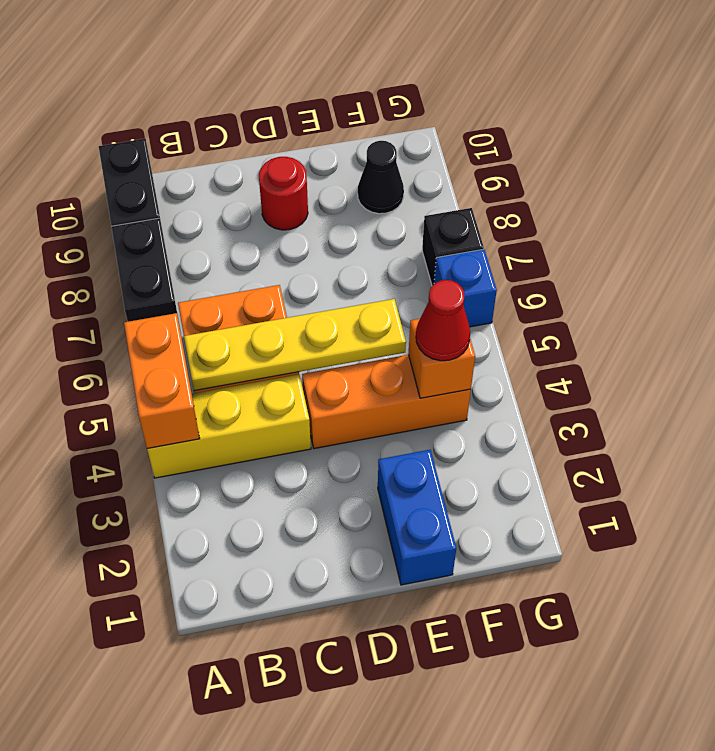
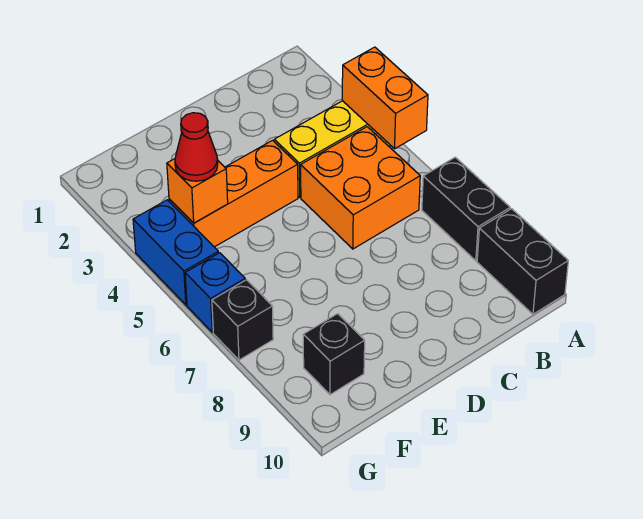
yellow 1x4 plate [184,299,406,391] -> none
red 1x1 round brick [259,157,308,230] -> none
blue 1x2 brick [378,450,456,585] -> blue 1x2 brick moved to [133,200,218,305]
black 1x1 cone [358,141,404,214] -> black 1x1 brick [303,314,365,395]

